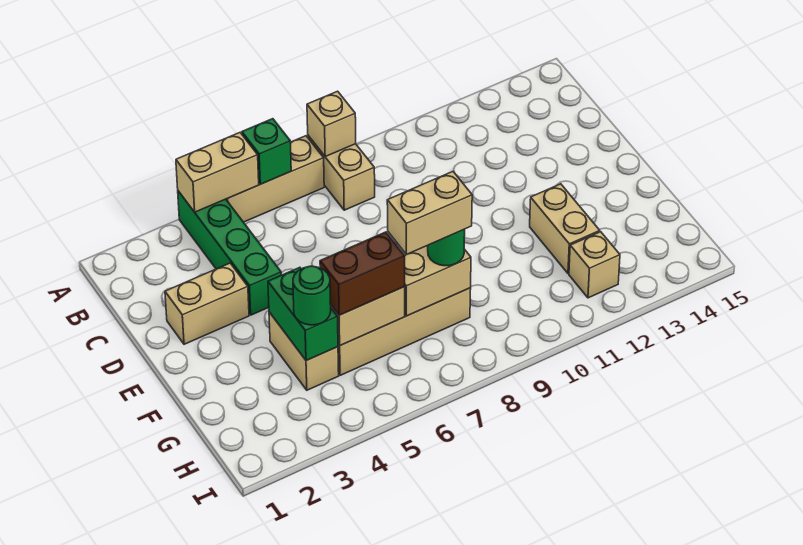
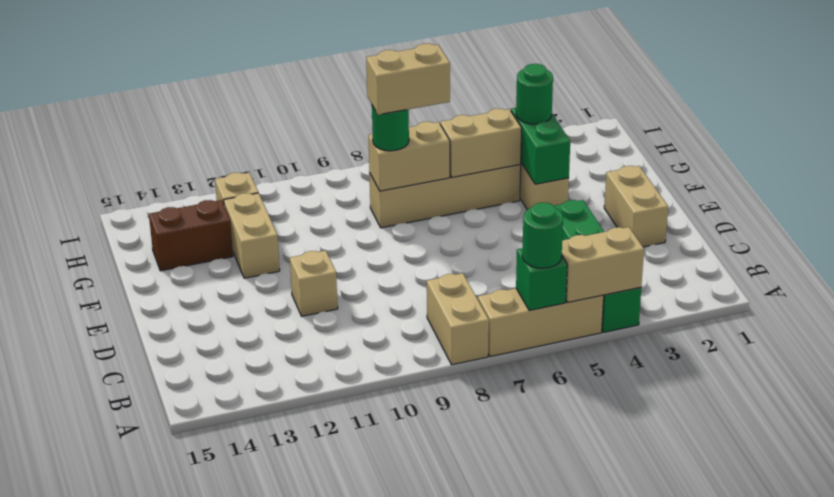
none -> green 1x1 round brick [522,203,563,268]
tan 1x1 brick [307,91,356,156] -> tan 1x1 brick moved to [290,250,338,316]
tan 1x2 brick [165,263,249,344] -> tan 1x2 brick turned to [604,166,668,247]
brown 1x2 brick [320,232,405,315] -> brown 1x2 brick moved to [149,200,233,271]

